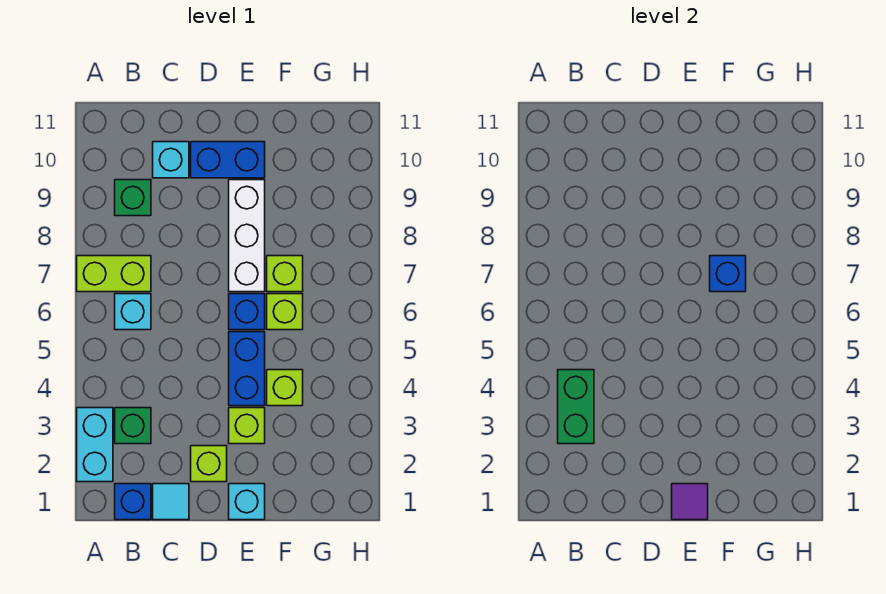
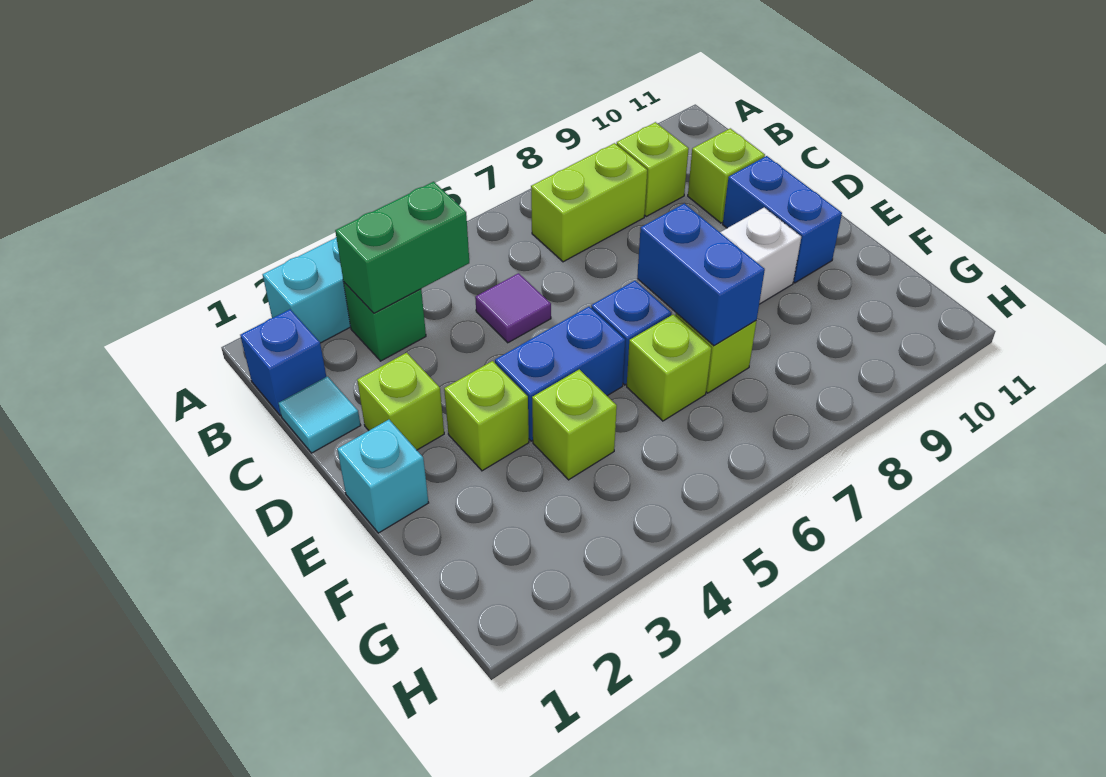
lime 1x2 brick [77,256,151,292] -> lime 1x2 brick turned to [531,143,647,262]
cyan 1x1 brick [115,294,151,330] -> none
green 1x1 brick [115,180,151,216] -> lime 1x1 brick [616,122,689,216]
cyan 1x1 brick [153,142,189,178] -> lime 1x1 brick [688,128,765,223]
purple 1x1 tile [672,484,708,520] -> purple 1x1 tile moved to [475,273,551,343]
blue 1x1 brick [710,256,746,292] -> blue 1x2 brick [637,203,765,346]

